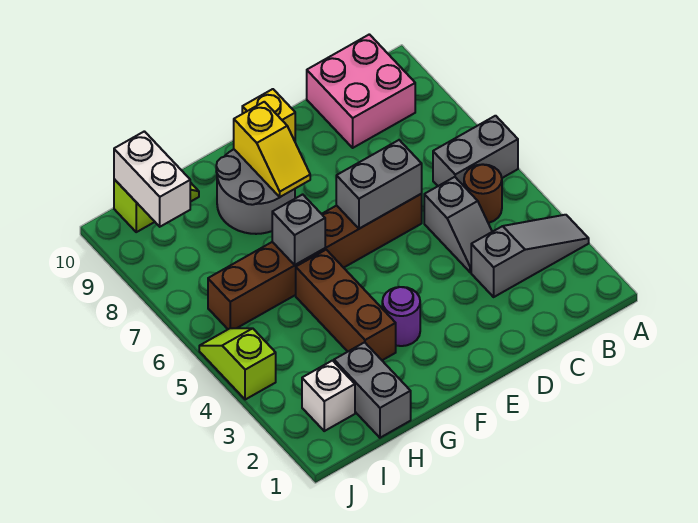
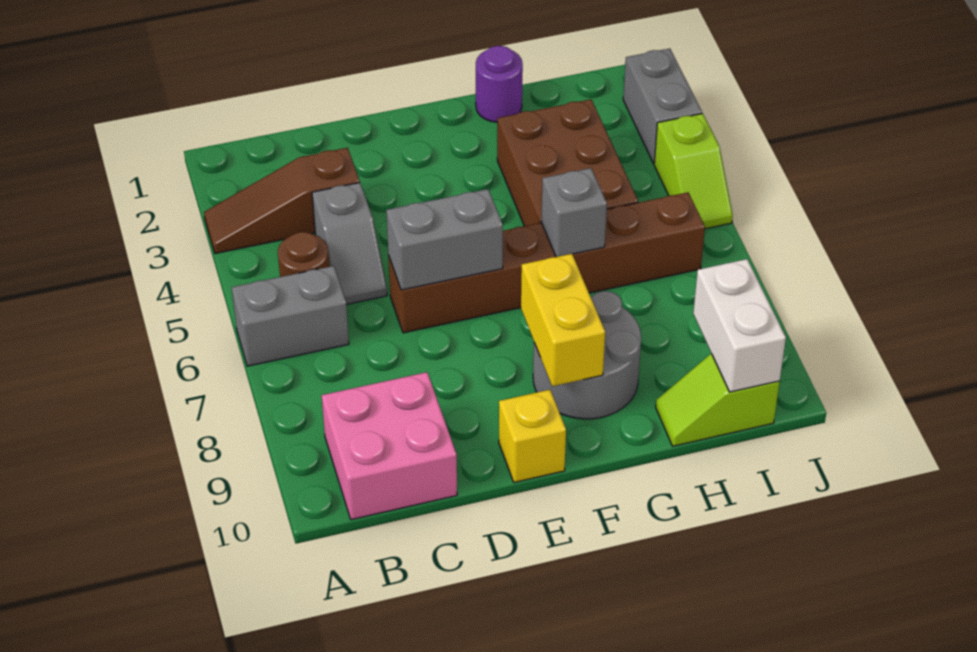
grey 1x3 slope [471,215,589,297] -> brown 1x3 slope [204,148,360,254]
grey 1x2 slope [424,177,492,272] -> grey 1x2 slope turned to [312,183,387,304]
purple 1x1 round brick [382,287,420,346] -> purple 1x1 round brick moved to [476,46,523,122]
yellow 1x2 slope [234,102,310,197] -> yellow 1x2 brick [521,254,605,386]
brown 1x3 brick [296,250,396,360] -> brown 2x3 brick [497,99,638,226]
grey 1x2 brick [334,342,411,438] -> grey 1x2 brick moved to [623,49,702,164]
white 1x1 brick [302,361,355,431] -> none

